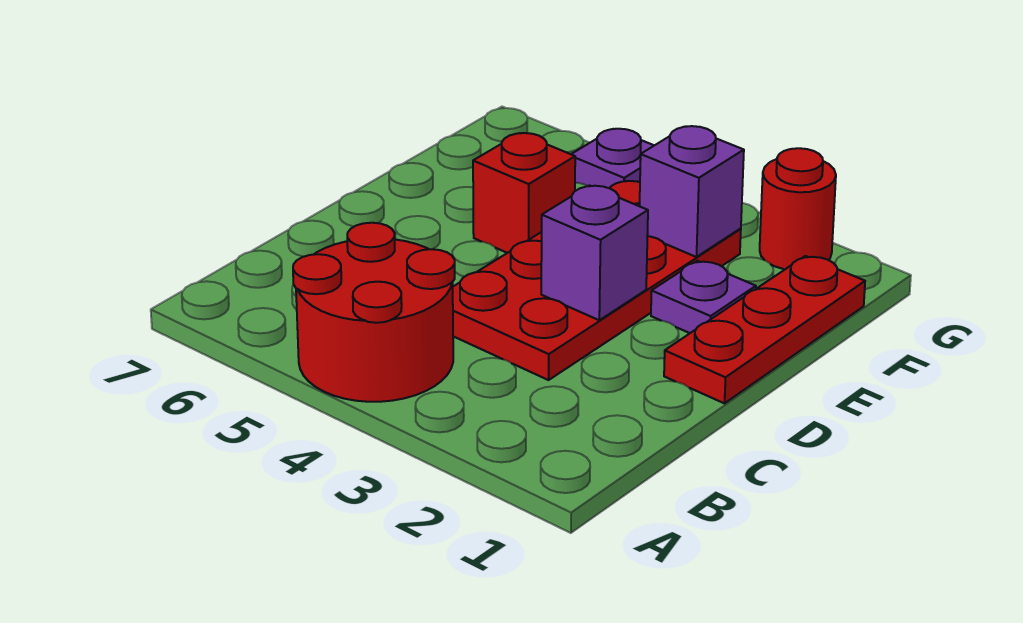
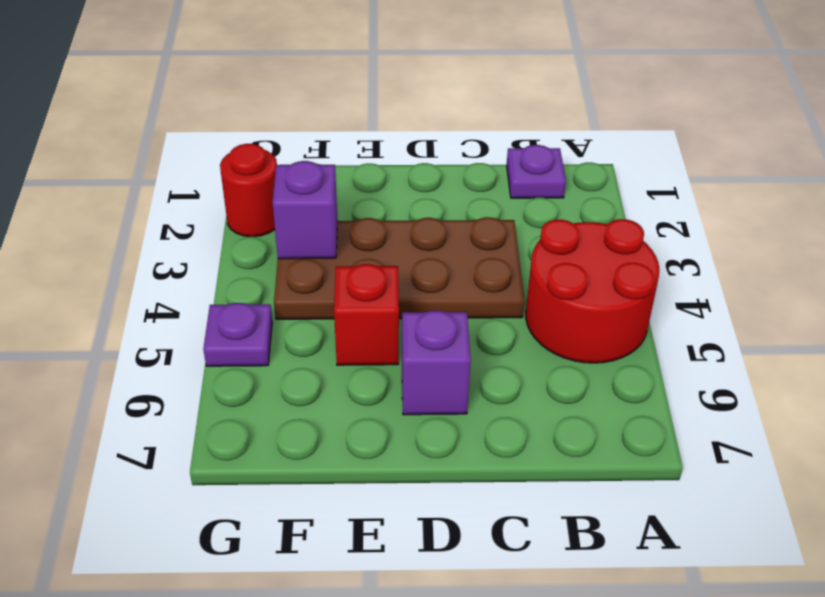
red 2x4 plate [453,181,741,380] -> brown 2x4 plate [274,217,524,319]
red 1x3 plate [664,256,865,403] -> none
purple 1x1 brick [541,186,648,320] -> purple 1x1 brick moved to [402,311,471,415]
purple 1x1 plate [651,261,756,333] -> purple 1x1 plate moved to [507,145,566,198]

